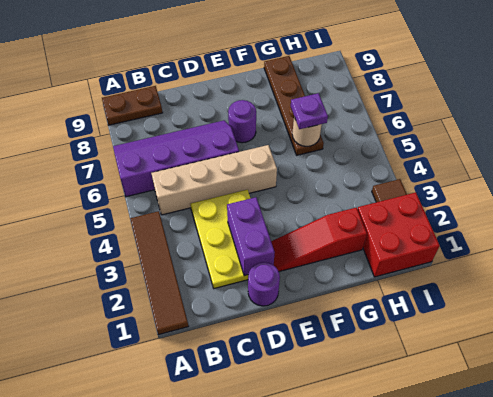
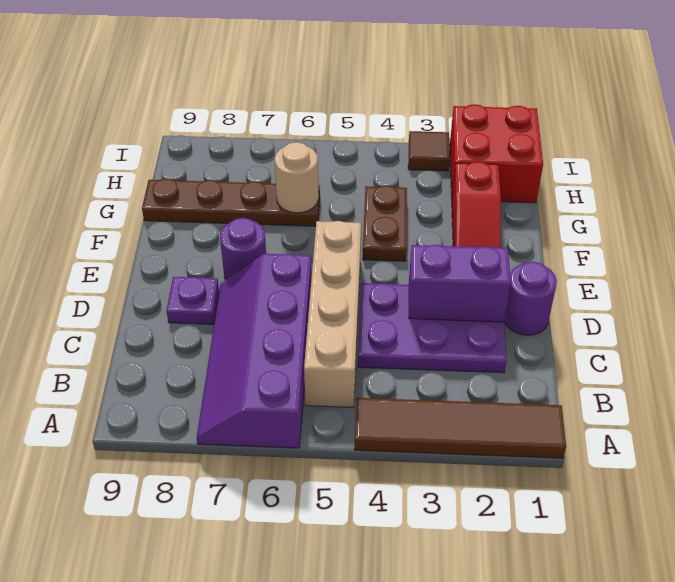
brown 1x2 plate [102,86,163,125] -> brown 1x2 plate moved to [363,186,407,261]
yellow 2x3 plate [190,190,251,288] -> purple 2x3 plate [358,283,507,373]
purple 1x1 plate [291,93,328,129] -> purple 1x1 plate moved to [166,277,219,324]

